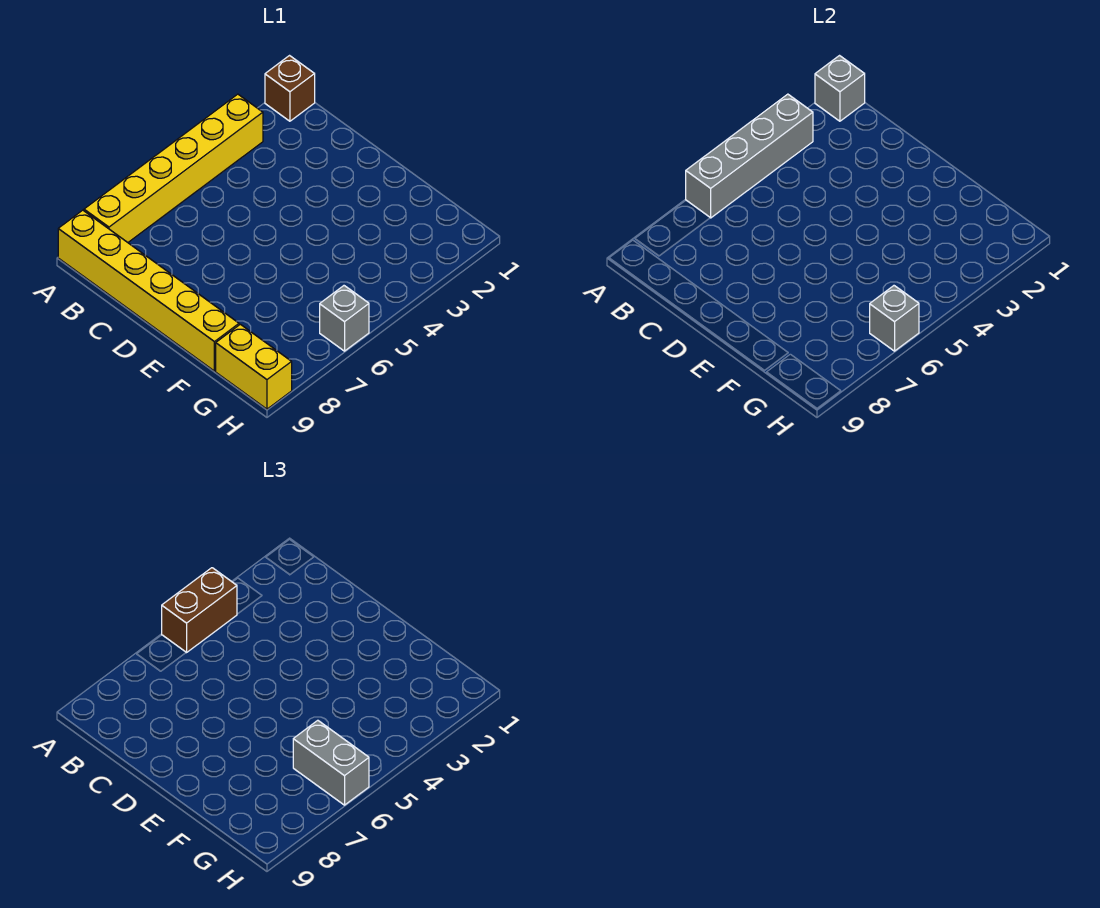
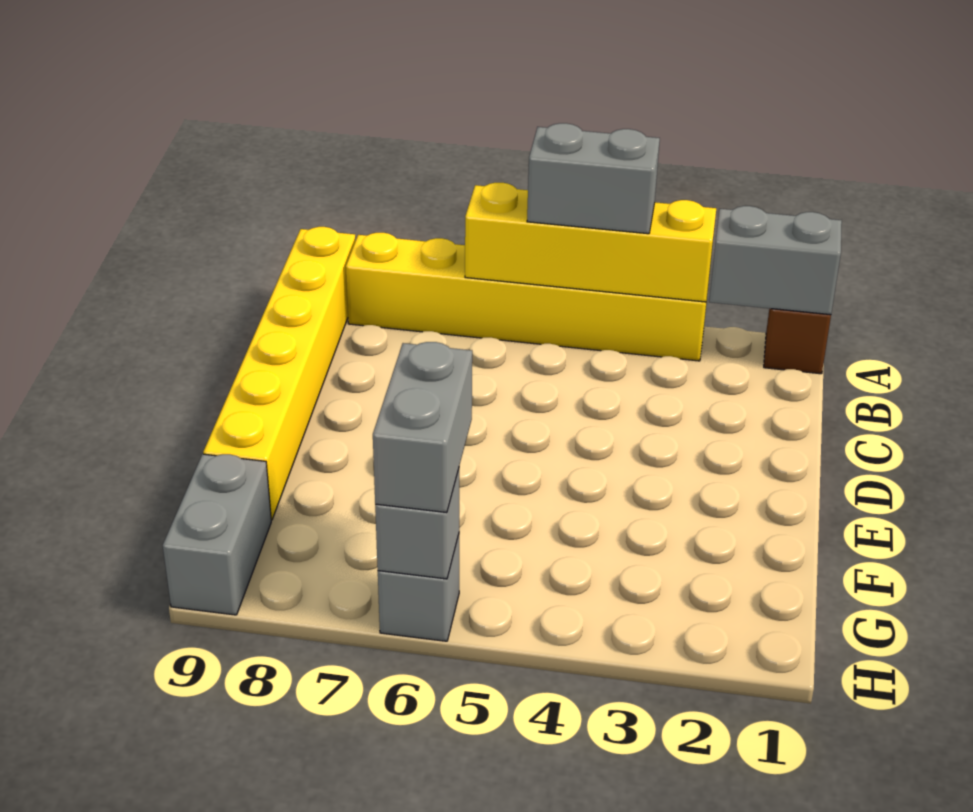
grey 1x1 brick [815,56,865,121] -> grey 1x2 brick [709,206,842,315]
grey 1x4 brick [686,94,813,218] -> yellow 1x4 brick [465,183,716,302]
brown 1x2 brick [162,568,237,653] -> grey 1x2 brick [527,123,660,234]
yellow 1x2 brick [216,324,292,409] -> grey 1x2 brick [163,454,271,615]

